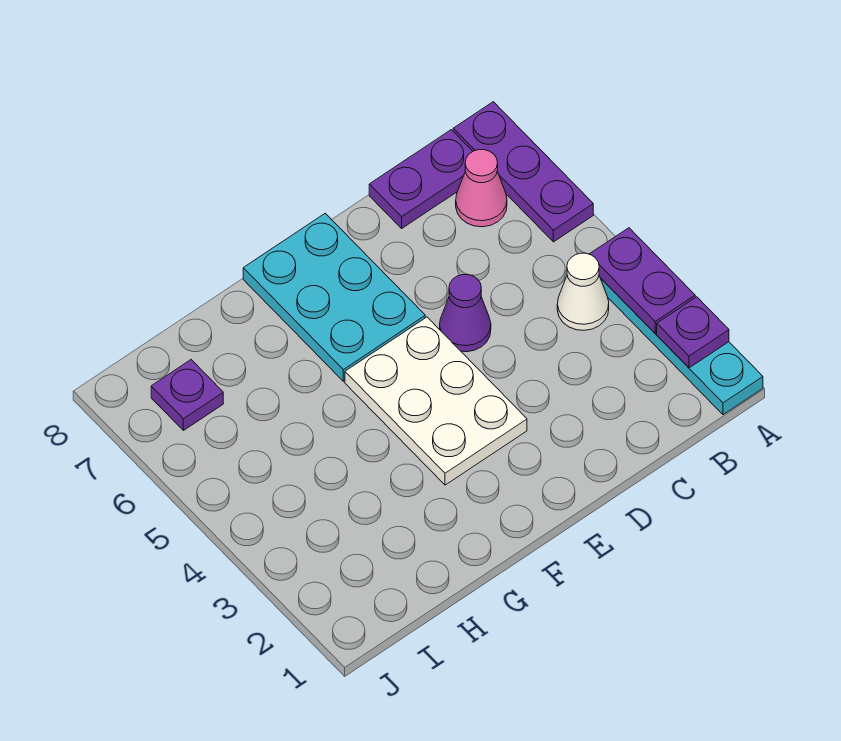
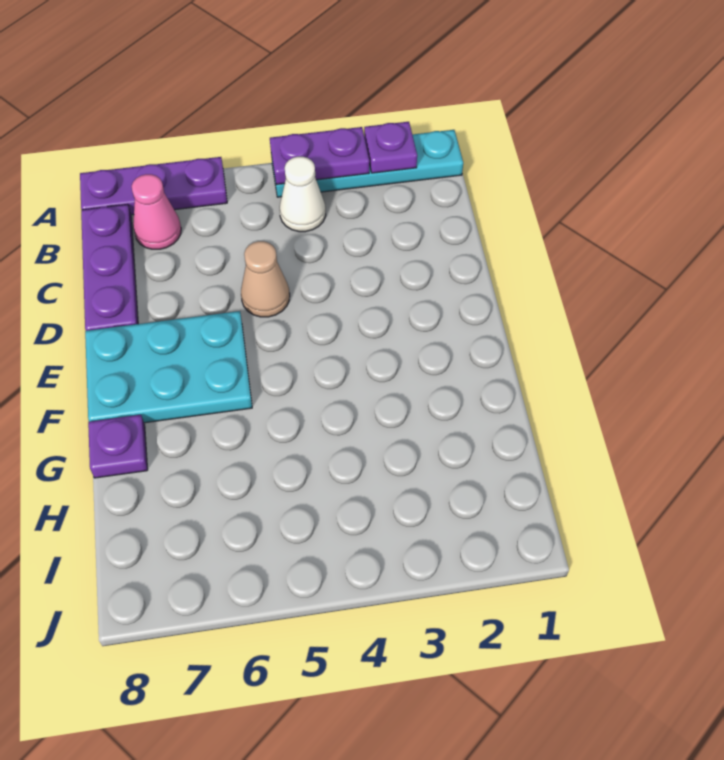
purple 1x2 plate [369,130,473,228] -> purple 1x3 plate [81,204,138,331]
purple 1x1 cone [440,275,491,352] -> tan 1x1 cone [241,241,290,317]
white 2x3 plate [345,317,527,485] -> none
purple 1x1 plate [151,360,223,430] -> purple 1x1 plate moved to [88,415,148,478]

